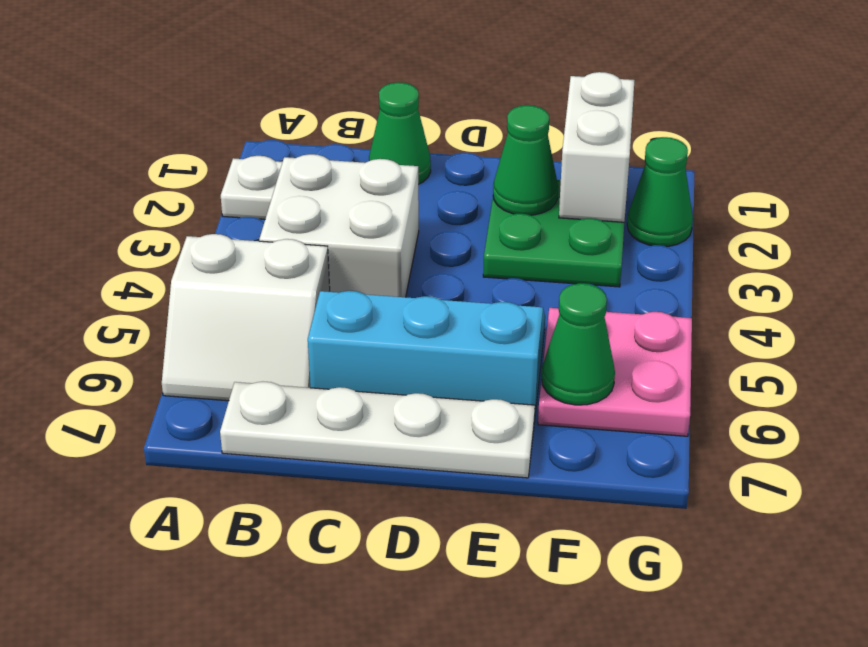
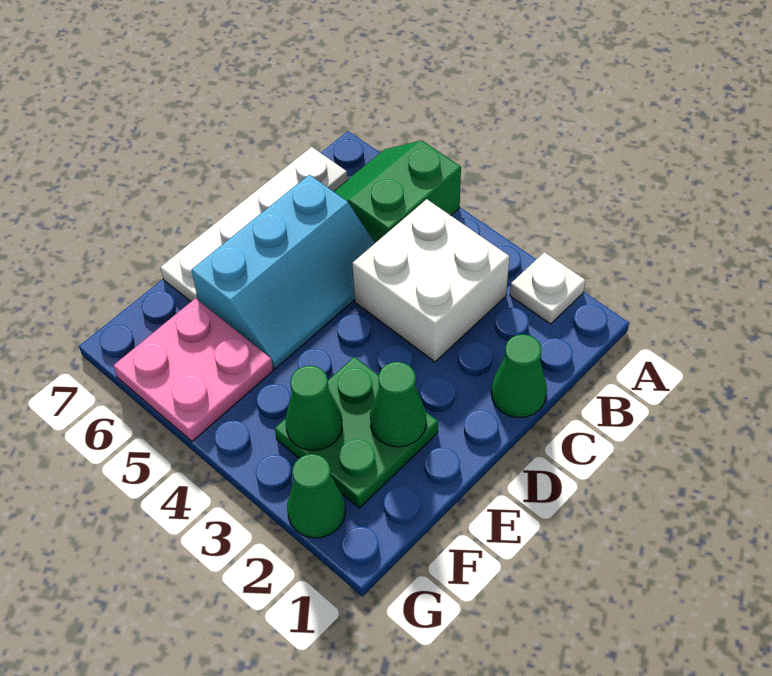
white 2x2 slope [162,234,330,401] -> green 2x2 slope [334,140,461,243]
white 1x2 brick [559,72,635,222] -> none
green 1x1 cone [542,283,615,405] -> green 1x1 cone moved to [286,366,342,450]

